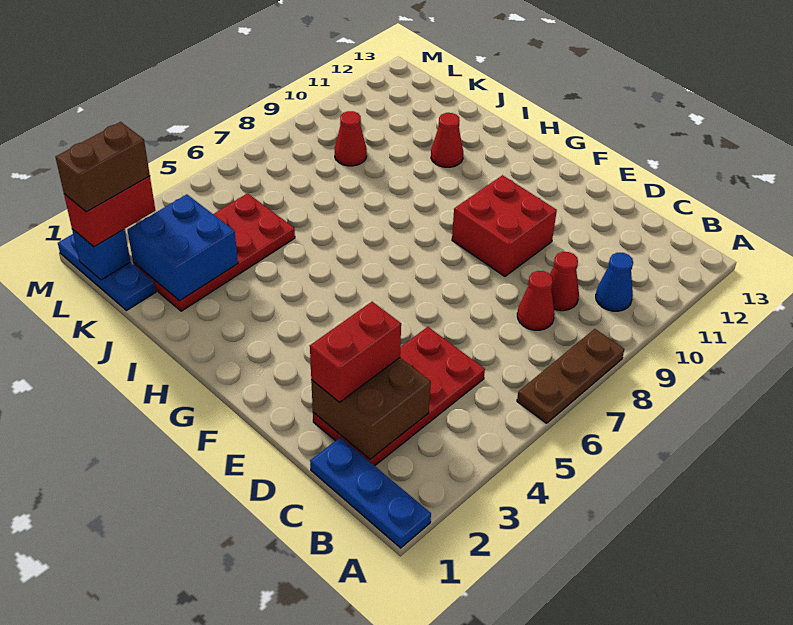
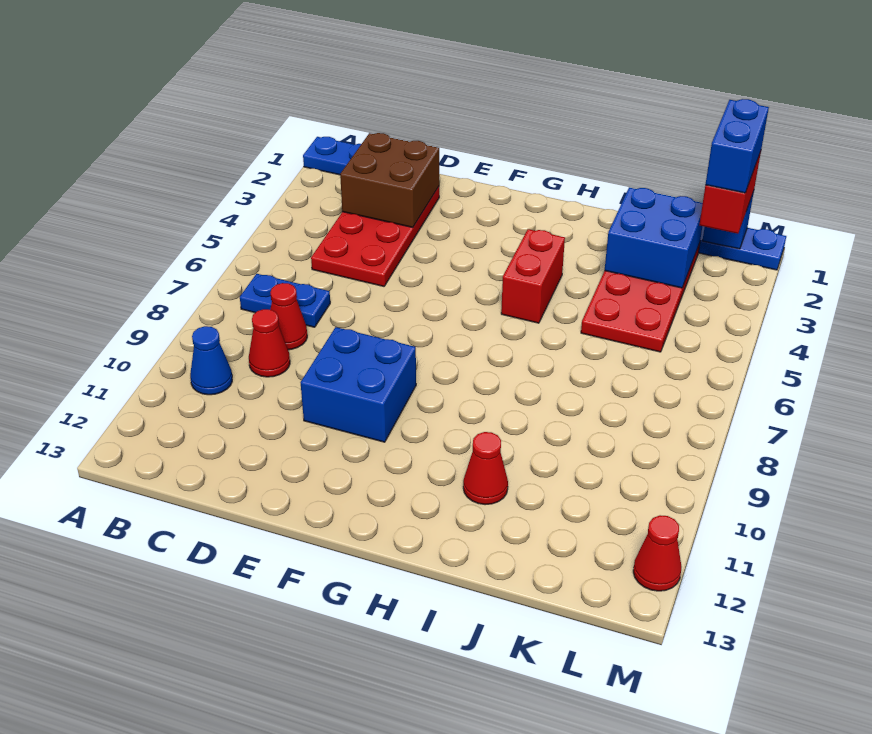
brown 1x3 plate [517,329,624,423] -> none
none -> blue 1x2 plate [240,274,330,327]
red 1x2 brick [310,302,401,402] -> red 1x2 brick moved to [501,229,565,323]
red 2x2 brick [452,175,557,276] -> blue 2x2 brick [301,327,416,442]
red 1x1 cone [335,111,367,166] -> red 1x1 cone moved to [633,515,681,591]
brown 1x2 brick [56,122,150,212] -> blue 1x2 brick [706,99,769,193]

